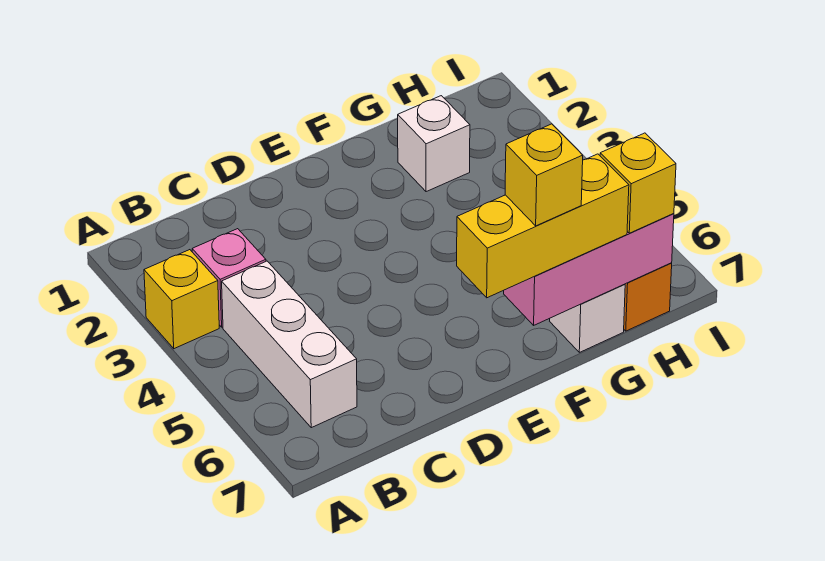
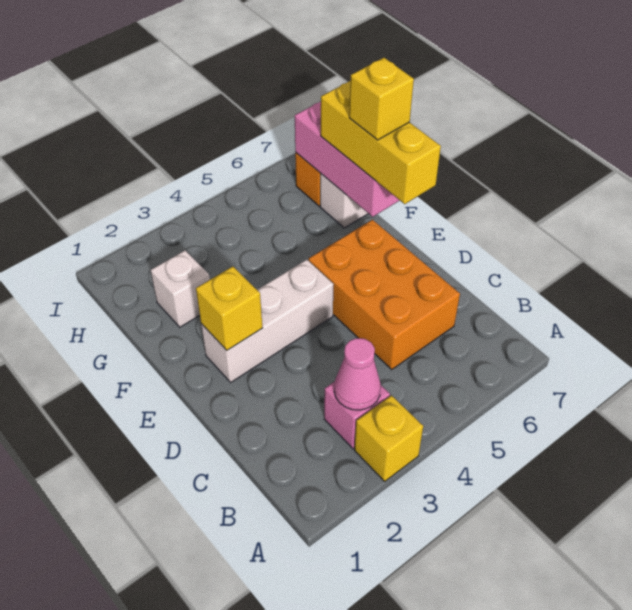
none -> pink 1x1 cone [334,338,381,410]
white 1x3 brick [222,261,357,428] -> white 1x3 brick moved to [201,260,334,382]
none -> orange 2x3 brick [309,220,460,369]
yellow 1x1 brick [600,133,676,233] -> yellow 1x1 brick moved to [196,266,262,350]

